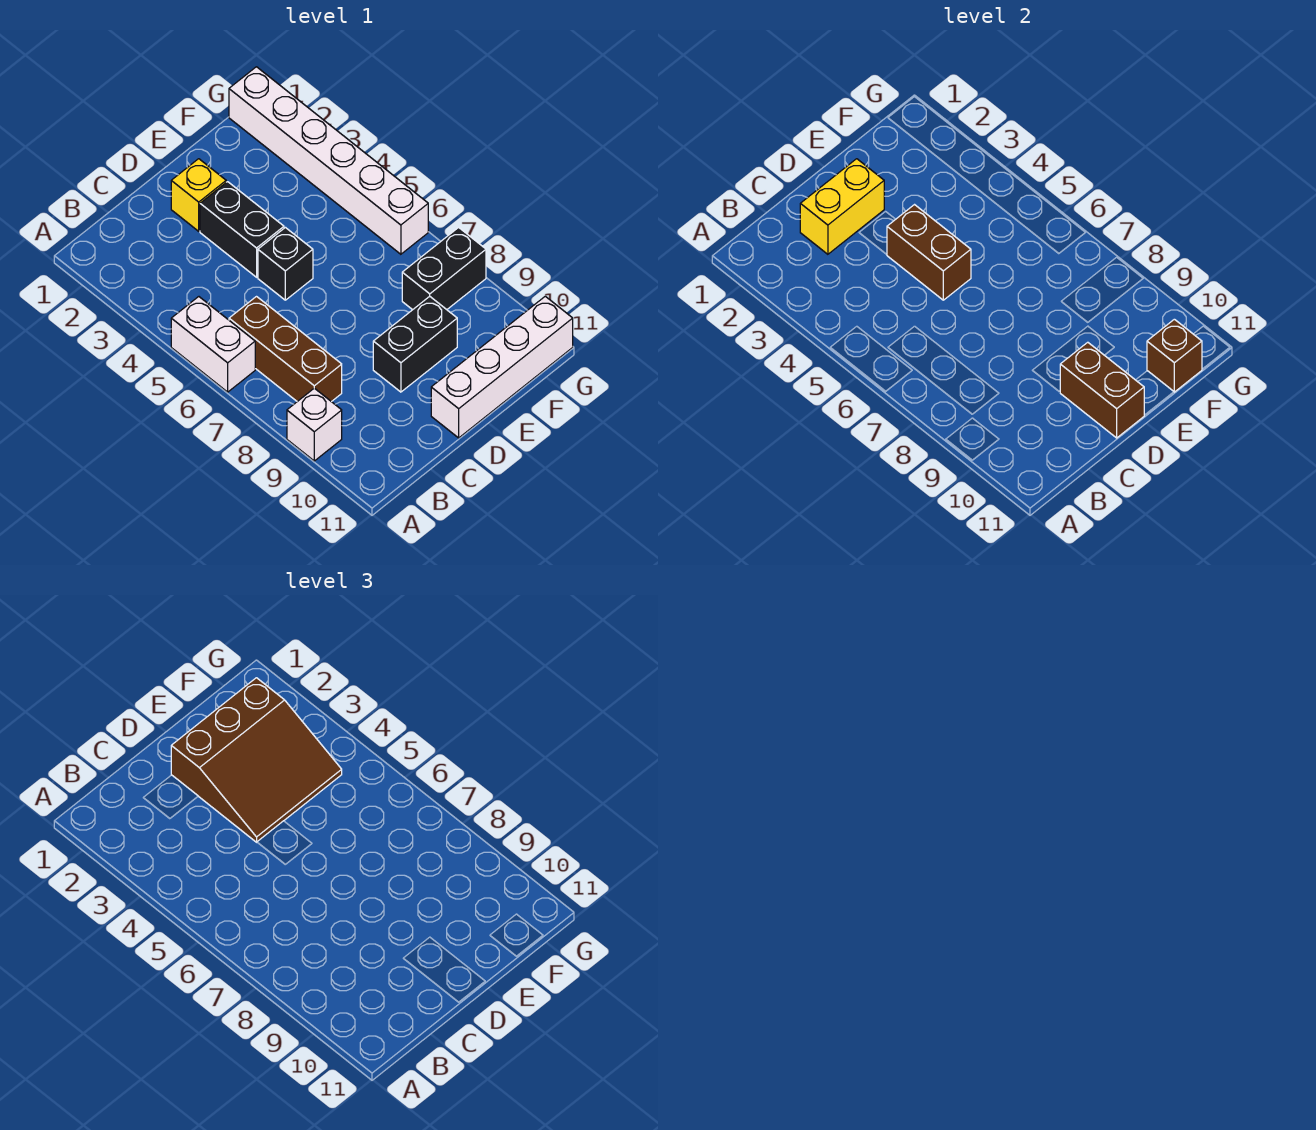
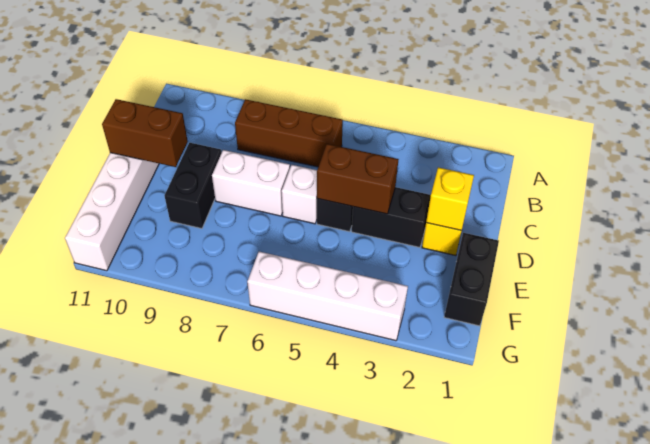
white 1x2 brick [171,297,255,392] -> white 1x2 brick moved to [212,150,290,216]
white 1x1 brick [287,388,342,461] -> white 1x1 brick moved to [282,165,317,224]
yellow 1x2 brick [800,159,884,254] -> yellow 1x1 brick [426,167,474,230]
brown 3x3 slope [171,678,342,842] -> none
black 1x2 brick [402,227,486,310] -> black 1x2 brick moved to [444,233,499,326]
brown 1x1 brick [1147,319,1202,392] -> none
white 1x6 brick [229,67,428,254] -> white 1x4 brick [247,252,408,341]

